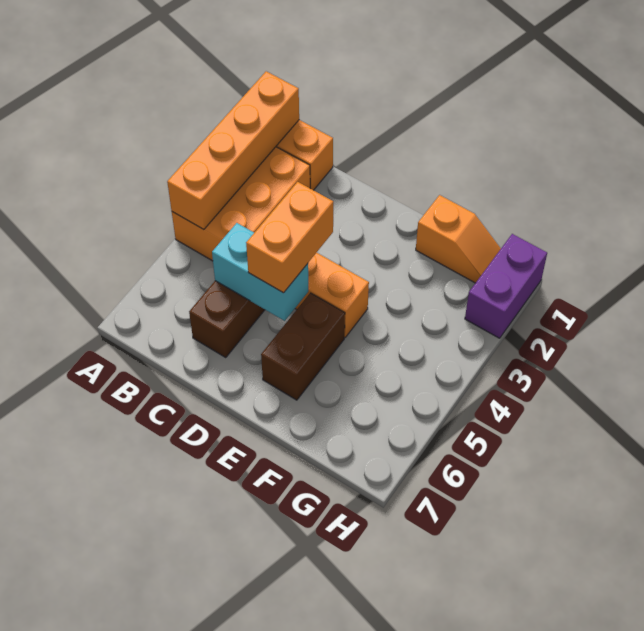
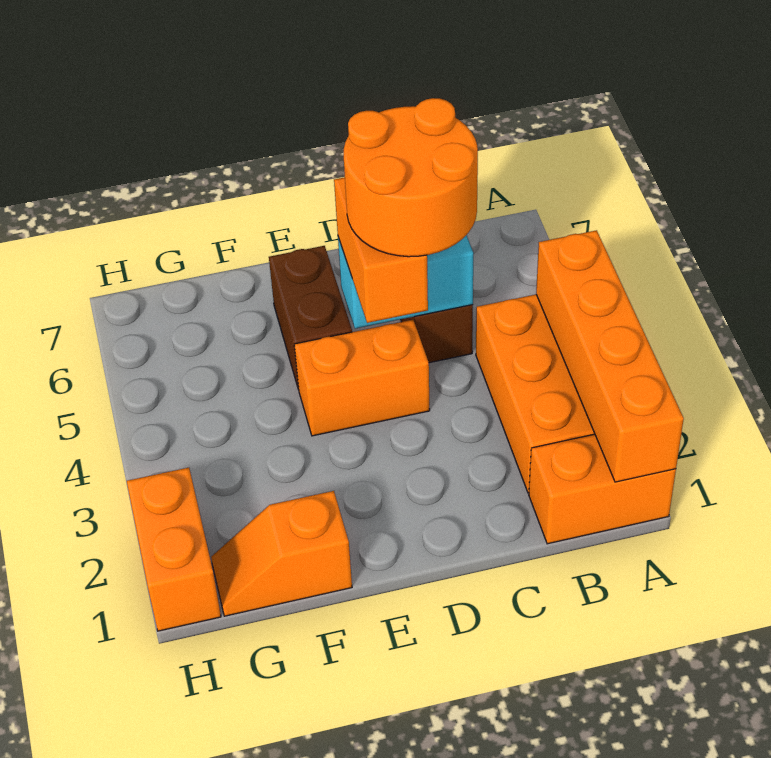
none -> orange 2x2 round brick [344,98,478,257]
purple 1x2 brick [465,234,547,338] -> orange 1x2 brick [127,468,221,631]

